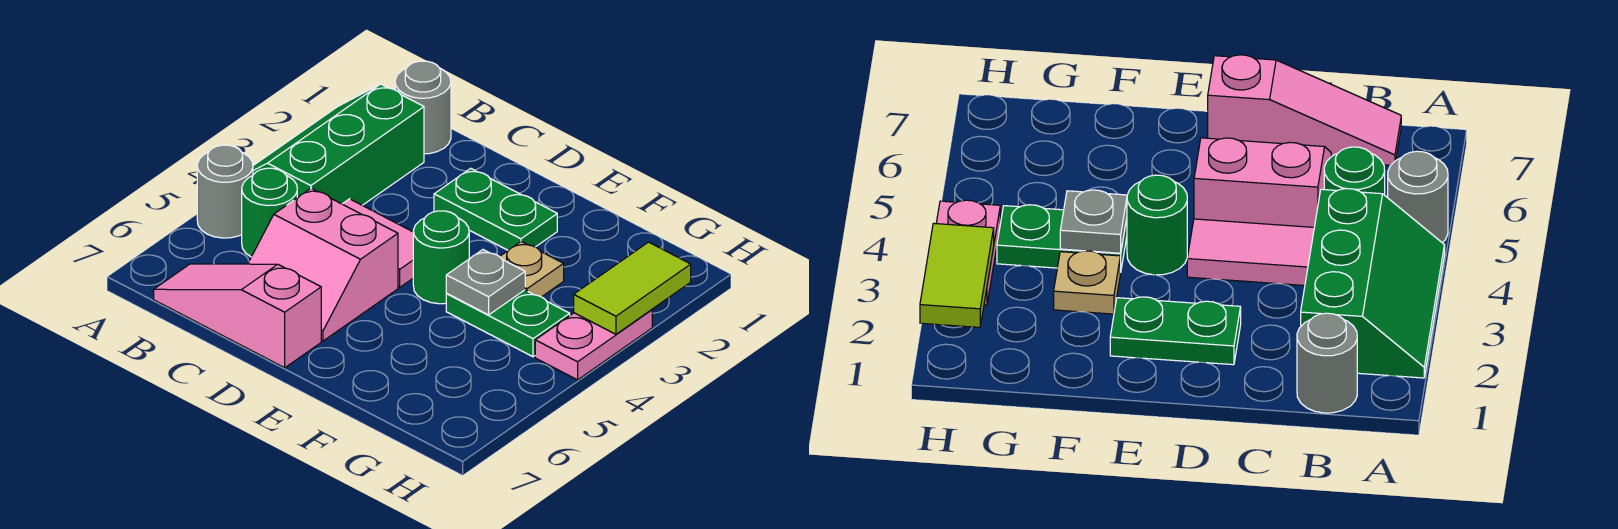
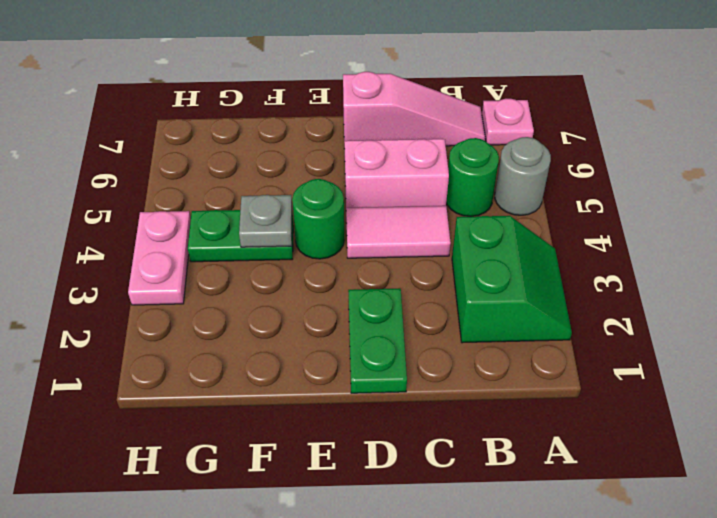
green 2x3 slope [253,84,424,205] -> green 2x2 slope [452,216,572,343]
none -> pink 1x1 plate [482,99,534,145]
grey 1x1 round brick [395,61,451,154] -> none
green 1x2 plate [434,168,557,250] -> green 1x2 plate turned to [348,288,407,393]
tan 1x1 plate [500,241,564,297] -> none
lime 1x2 tile [574,242,691,334] -> none

